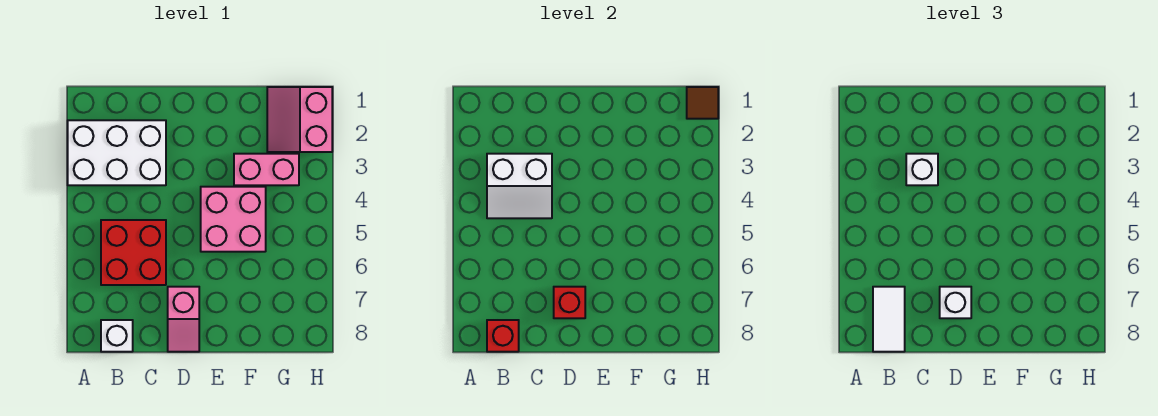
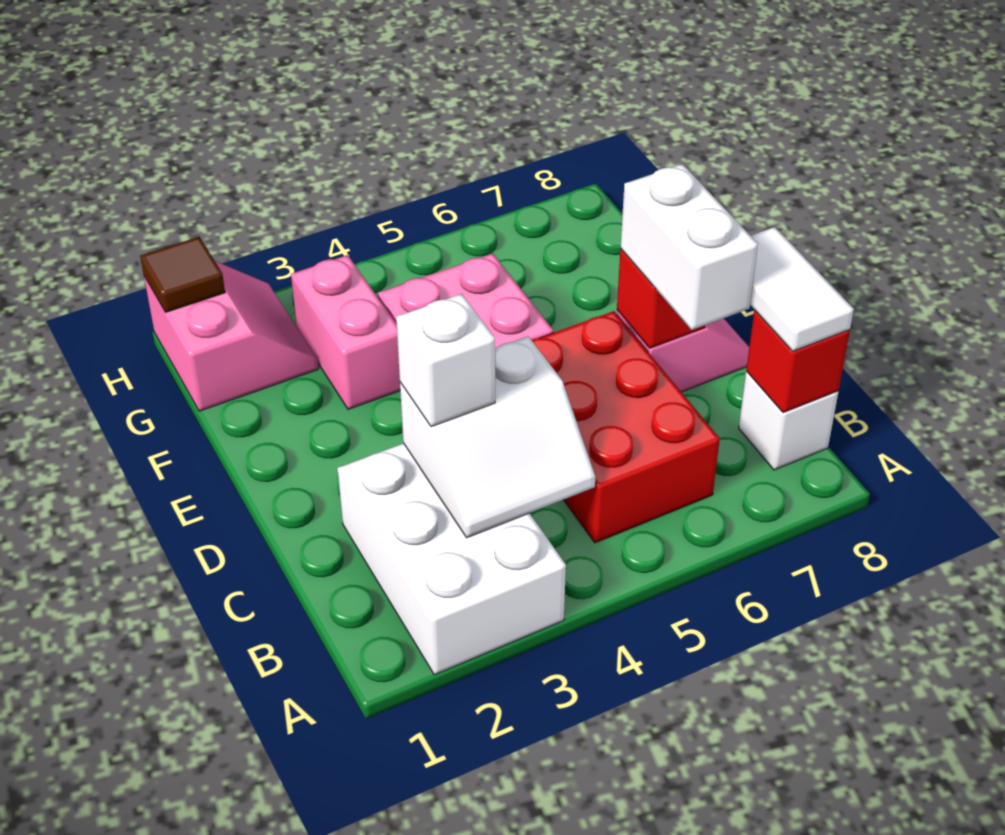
white 2x2 slope [487,154,552,218] -> white 2x2 slope turned to [400,336,595,538]
red 2x2 brick [101,220,166,285] -> red 2x3 brick [532,311,720,543]
white 1x2 tile [873,287,905,352] -> white 1x2 tile turned to [750,227,854,351]
white 1x1 brick [940,287,971,318] -> white 1x2 brick [621,164,758,330]
pink 2x2 slope [267,87,332,152] -> pink 2x2 slope turned to [144,261,318,411]

